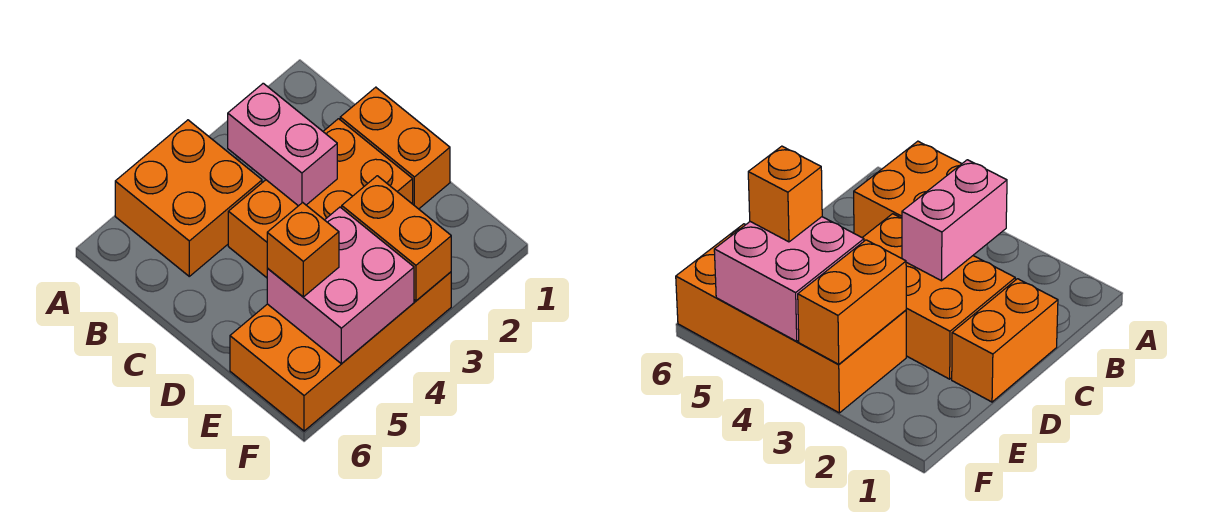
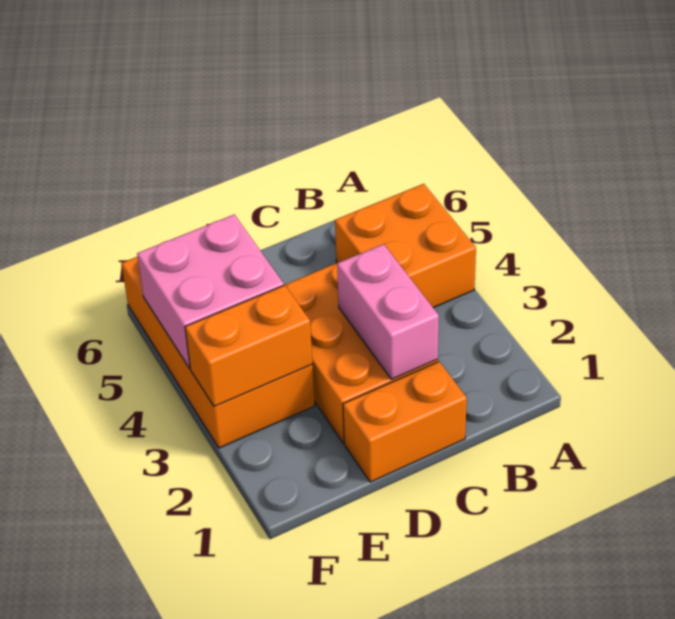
pink 1x2 brick [228,83,337,206] -> pink 1x2 brick turned to [337,244,439,379]
orange 1x1 brick [267,203,339,297] -> none

